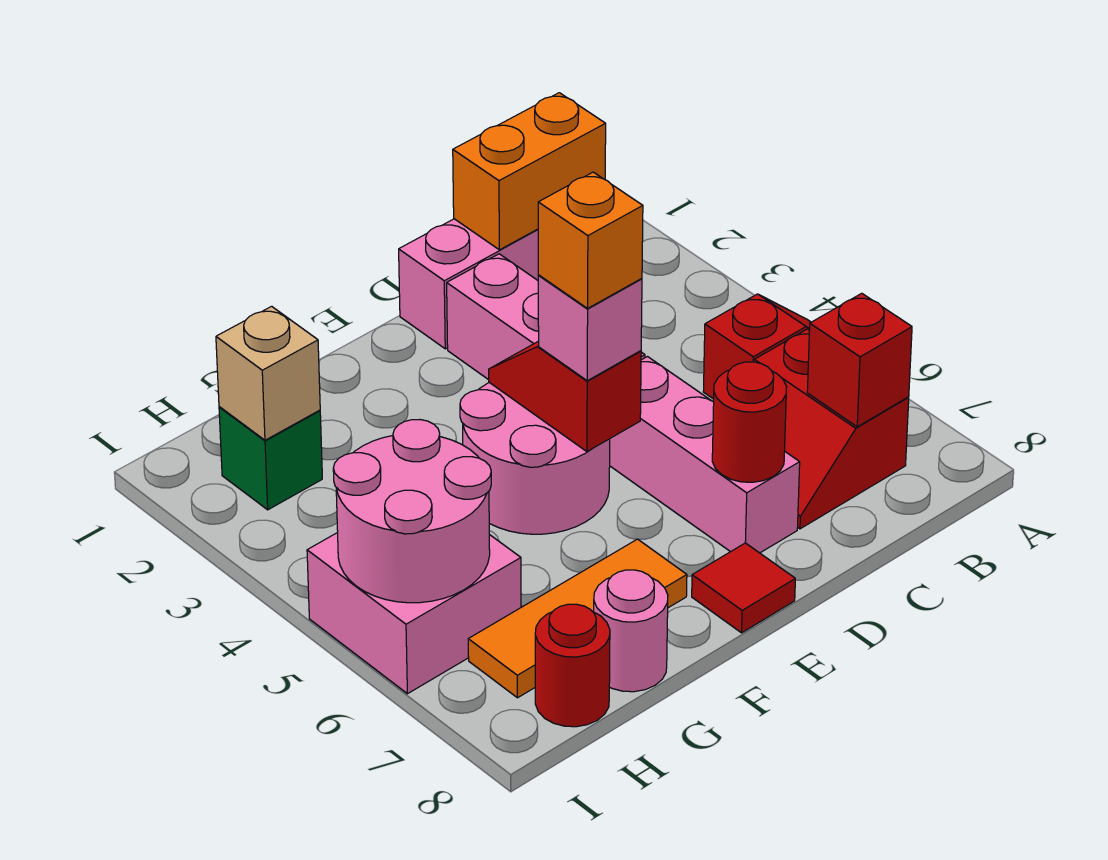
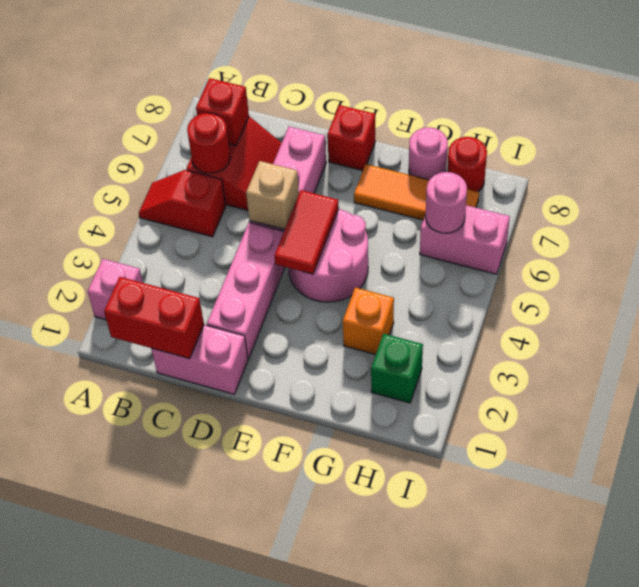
orange 1x2 brick [453,93,606,250] -> red 1x2 brick [104,277,204,359]
red 1x1 round brick [712,362,787,482] -> red 1x1 round brick moved to [187,113,230,174]
red 1x2 slope [489,341,641,452] -> red 1x2 tile [274,190,339,274]
pink 1x1 brick [538,275,642,381] -> pink 1x1 brick moved to [88,259,143,320]
orange 1x1 brick [538,172,643,308] -> orange 1x1 brick moved to [343,287,394,355]
red 1x1 tile [692,543,795,633] -> red 1x1 brick [327,105,375,171]
tan 1x1 brick [216,306,320,440] -> tan 1x1 brick moved to [246,161,299,230]
pink 2x2 brick [307,533,521,694] -> pink 1x2 brick [420,205,510,274]
pink 2x2 round brick [333,420,491,603] -> pink 1x1 round brick [425,172,467,233]

